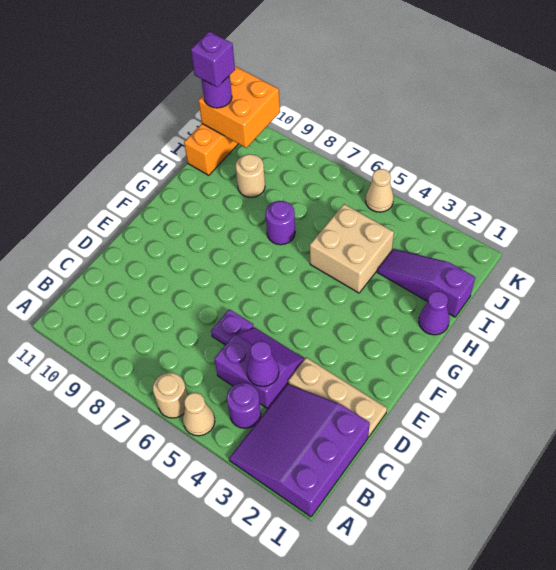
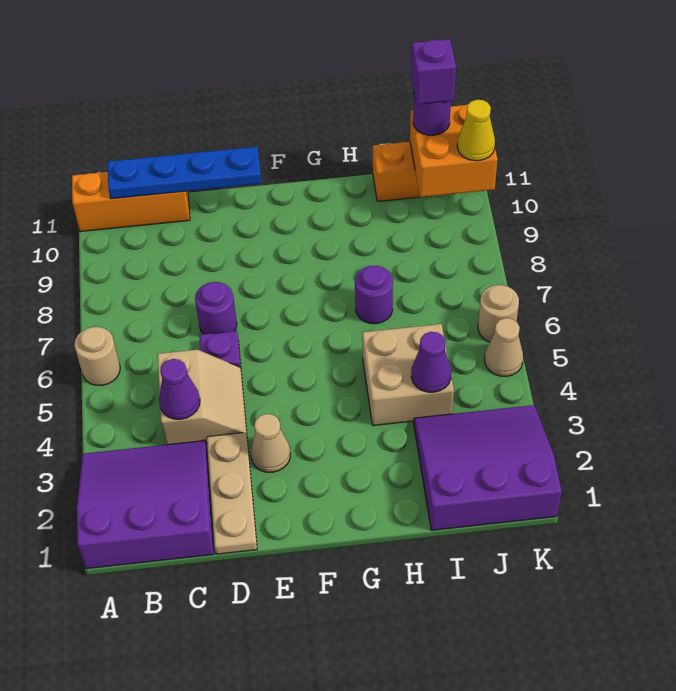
tan 1x1 cone [183,393,215,436] -> tan 1x1 cone moved to [250,414,290,472]
none -> orange 1x3 brick [72,172,190,232]
purple 1x1 round brick [227,383,261,428] -> purple 1x1 round brick moved to [195,282,237,334]
none -> blue 1x4 plate [107,147,261,199]
purple 2x2 slope [214,327,304,409] -> tan 2x2 slope [157,350,247,445]
purple 1x1 cone [419,291,449,335] -> purple 1x1 cone moved to [411,332,451,392]
purple 1x3 slope [377,249,475,317] -> purple 3x3 slope [414,405,562,530]
tan 1x1 round brick [236,154,265,197] -> tan 1x1 round brick moved to [478,285,519,342]
none -> yellow 1x1 cone [457,100,495,161]

